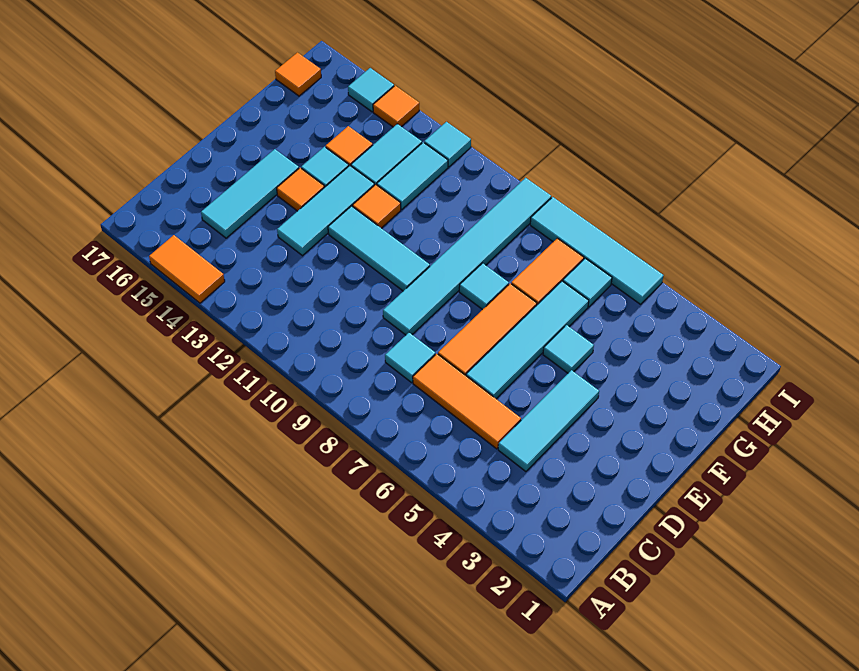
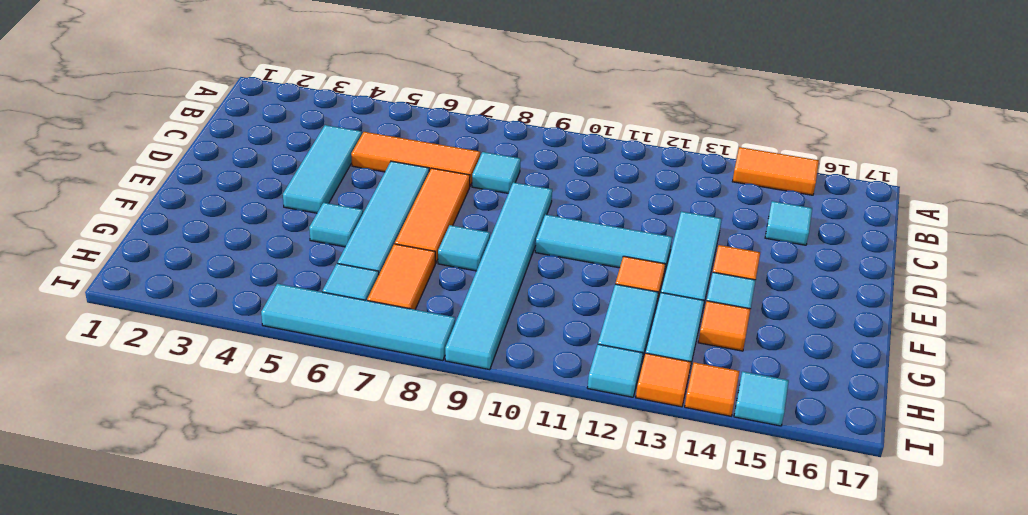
cyan 1x3 tile [201,149,299,238] -> cyan 1x1 tile [765,201,812,245]
orange 1x1 tile [275,53,321,96] -> orange 1x1 tile moved to [636,353,691,407]

